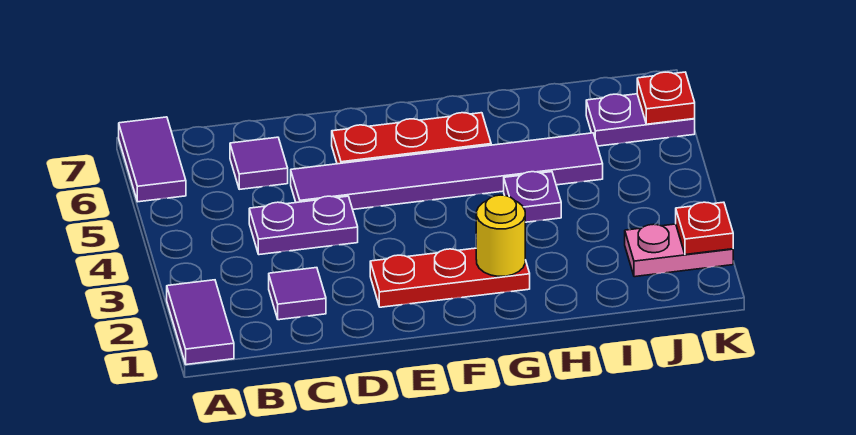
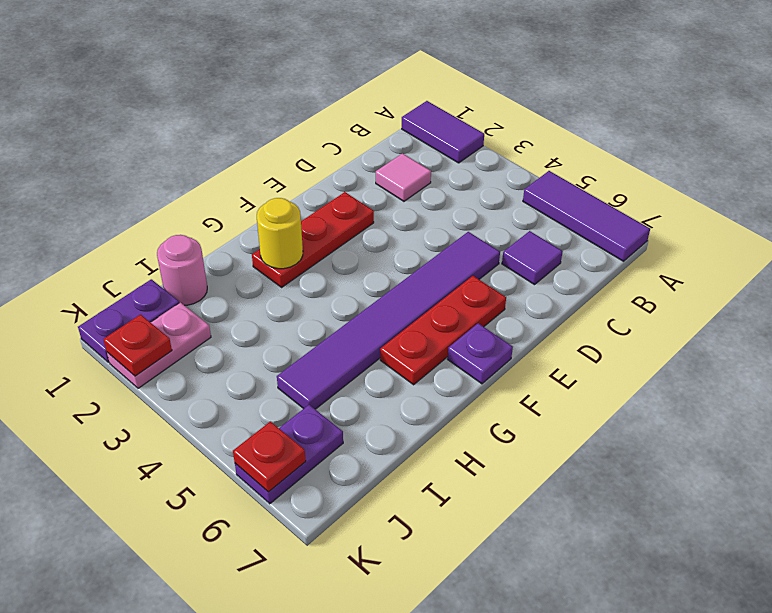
purple 1x2 tile [119,117,186,202] -> purple 1x3 tile [523,171,650,261]
purple 1x1 tile [269,268,326,320] -> pink 1x1 tile [376,153,431,201]
purple 1x2 plate [249,196,358,255] -> purple 1x2 plate moved to [78,279,179,362]
purple 1x1 plate [504,172,561,222] -> purple 1x1 plate moved to [448,323,513,384]
none -> pink 1x1 round brick [157,235,207,305]

